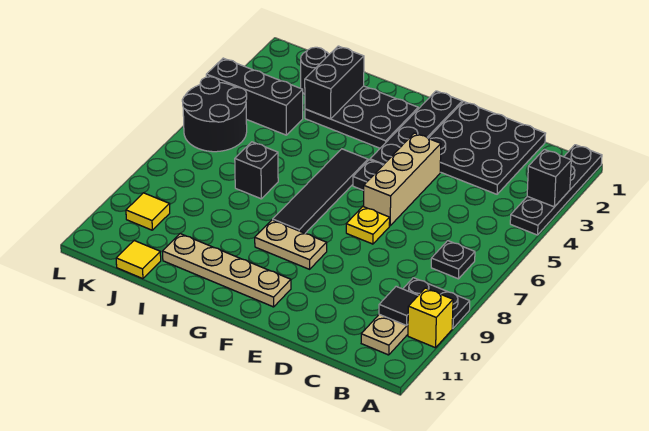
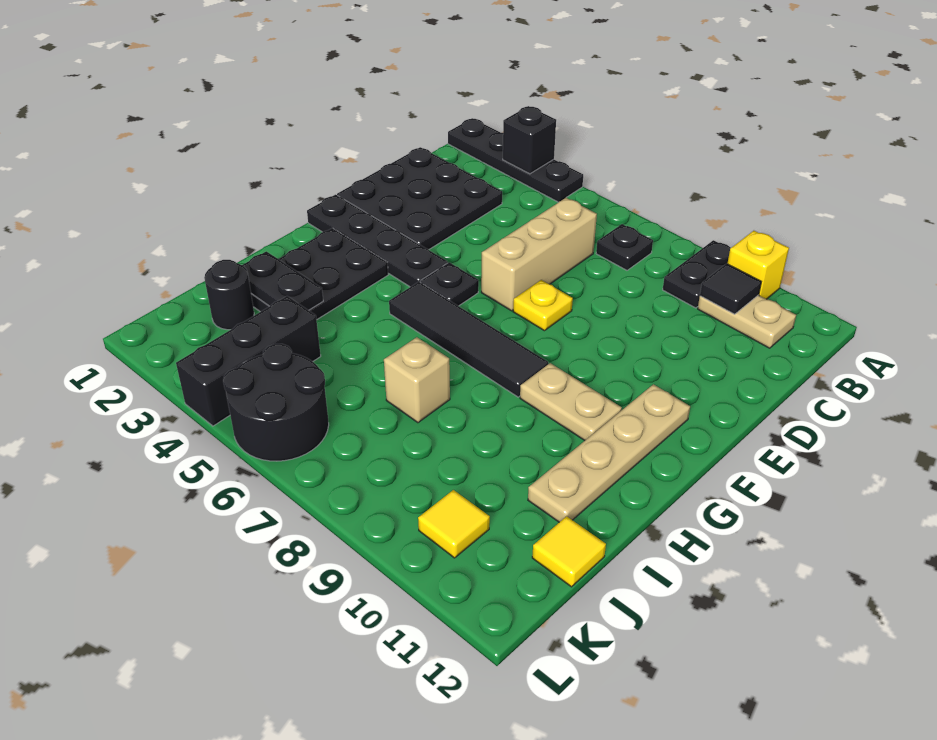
tan 1x3 brick [364,133,441,226] -> tan 1x3 brick turned to [481,198,597,311]
tan 1x2 plate [255,220,327,269] -> tan 1x2 plate turned to [520,363,622,440]
black 1x2 brick [305,46,364,119] -> black 1x2 plate [242,251,323,310]
black 1x1 brick [235,142,278,199] -> tan 1x1 brick [384,337,450,423]

